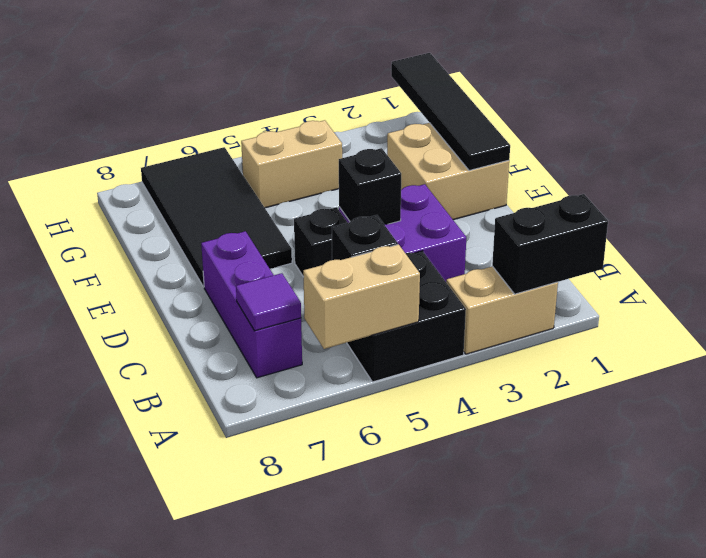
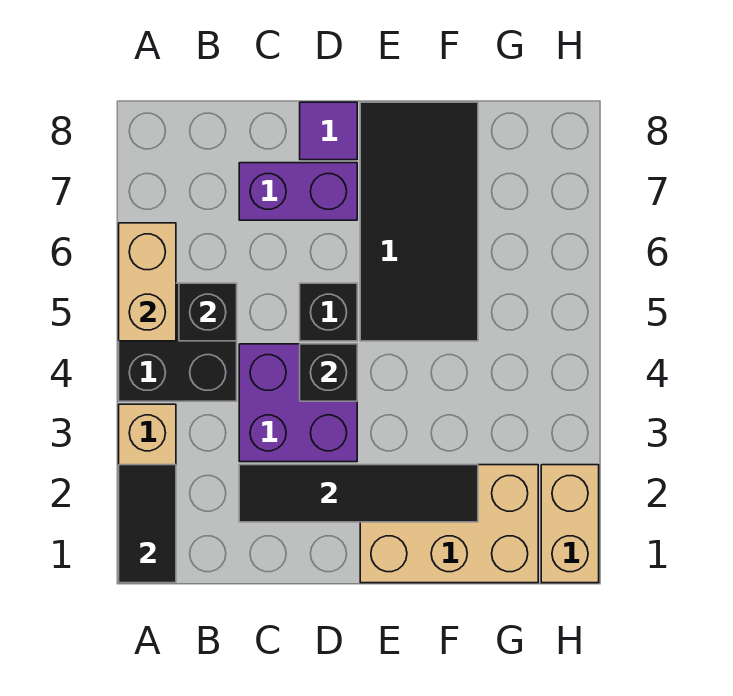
black 1x2 brick [492,194,608,294] -> black 1x2 tile [119,465,176,583]
purple 1x3 brick [201,231,302,378] -> purple 1x2 brick [239,163,357,220]
purple 1x1 tile [236,273,301,331] -> purple 1x1 tile moved to [300,102,357,160]
tan 2x2 brick [387,123,509,220] -> tan 2x3 brick [360,465,538,583]
black 1x4 tile [391,53,510,171] -> black 1x4 tile moved to [239,465,478,522]
black 2x4 tile [141,147,292,287] -> black 2x4 tile turned to [360,102,478,341]
tan 1x2 brick [241,120,342,208] -> tan 1x2 brick moved to [541,465,599,583]

